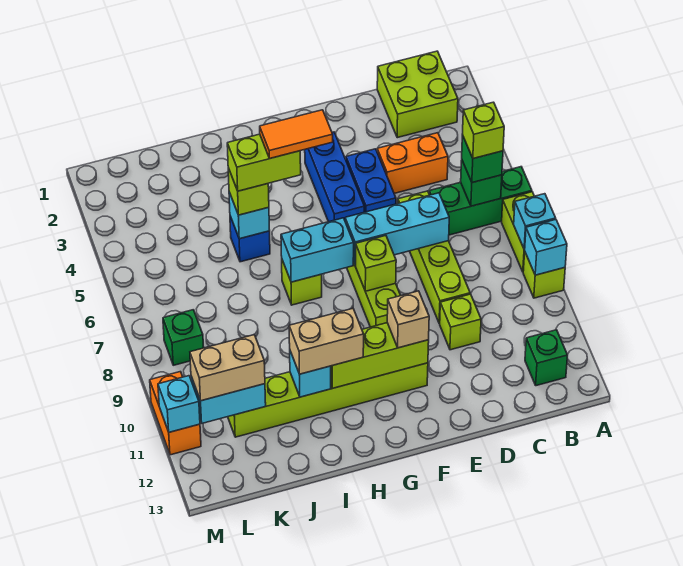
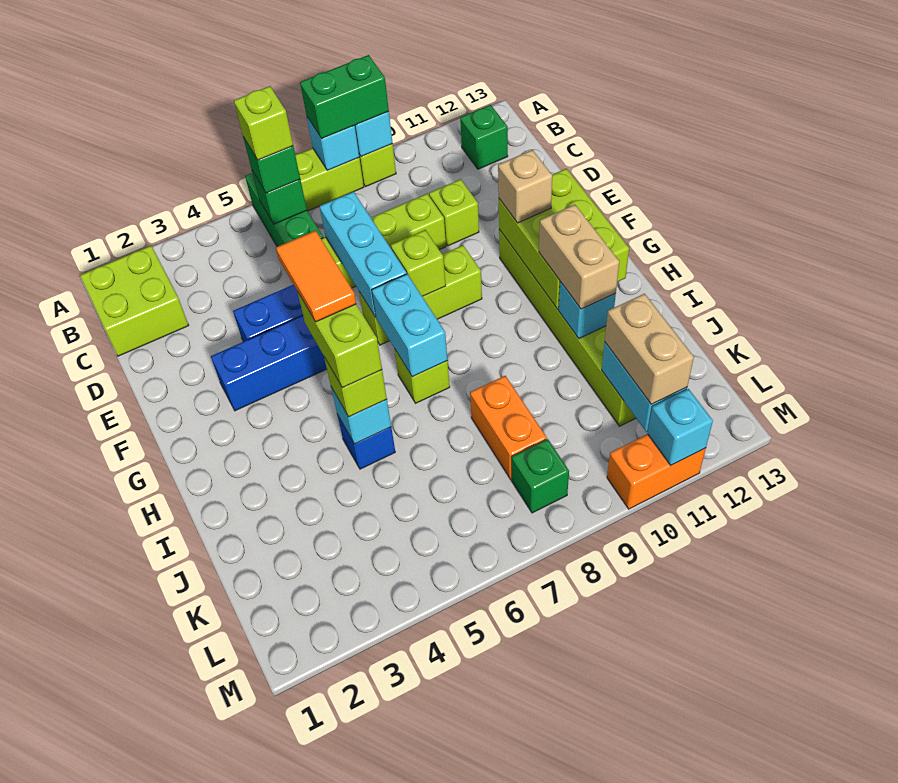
none -> green 1x2 brick [300,55,389,139]
orange 1x2 brick [377,133,448,193] -> orange 1x2 brick moved to [470,376,547,480]
lime 1x3 brick [331,323,429,388] -> lime 2x3 brick [499,169,629,309]

